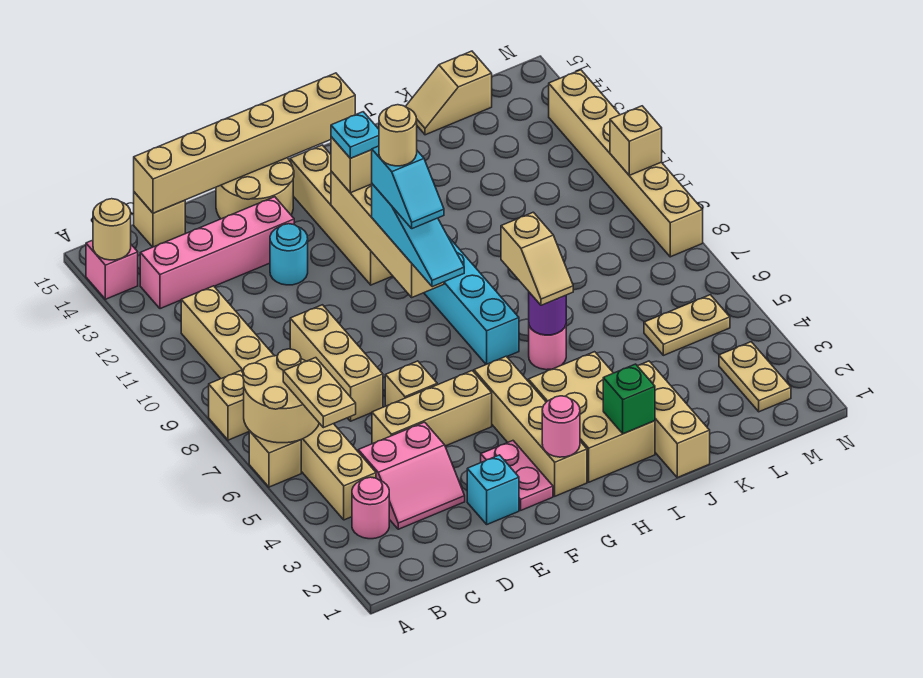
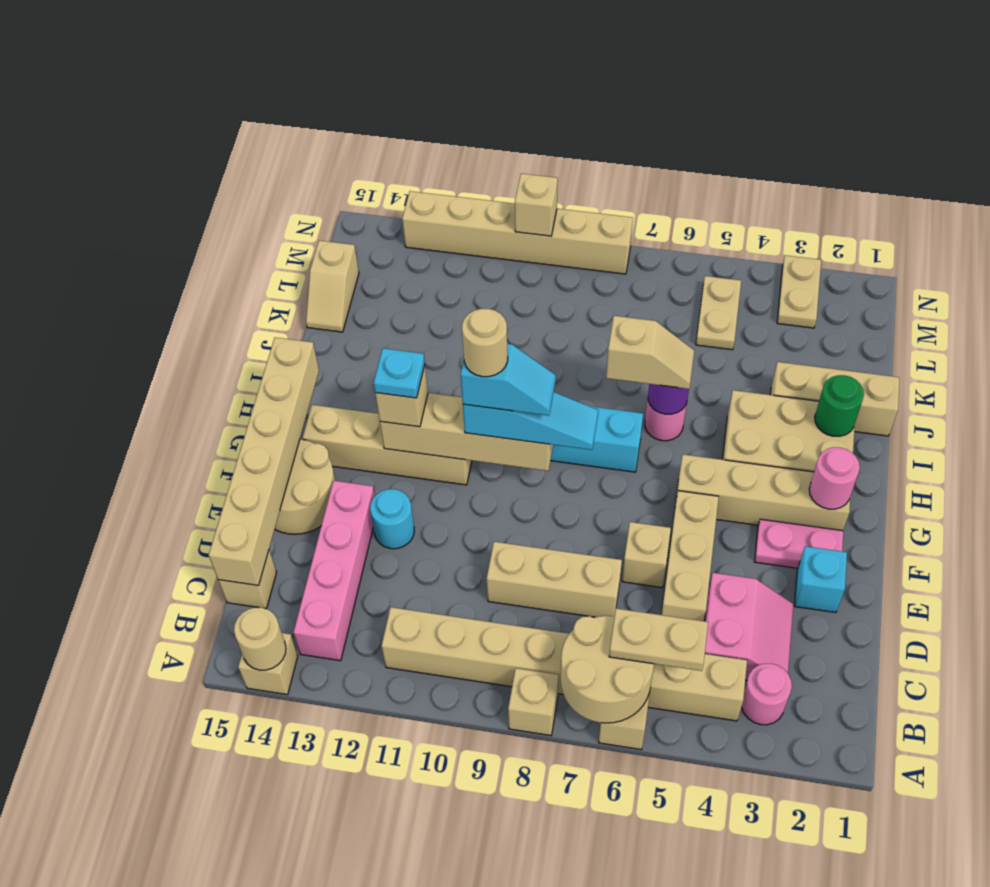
pink 1x1 brick [86,240,138,299] -> tan 1x1 brick [238,633,298,695]
green 1x1 brick [603,364,655,434] -> green 1x1 round brick [815,375,864,436]
tan 1x2 plate [719,342,791,412] -> tan 1x2 plate turned to [777,255,821,328]

